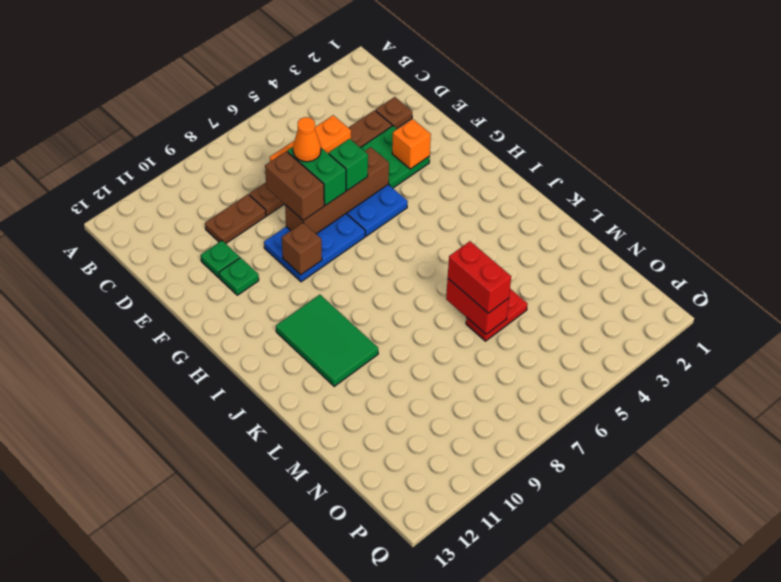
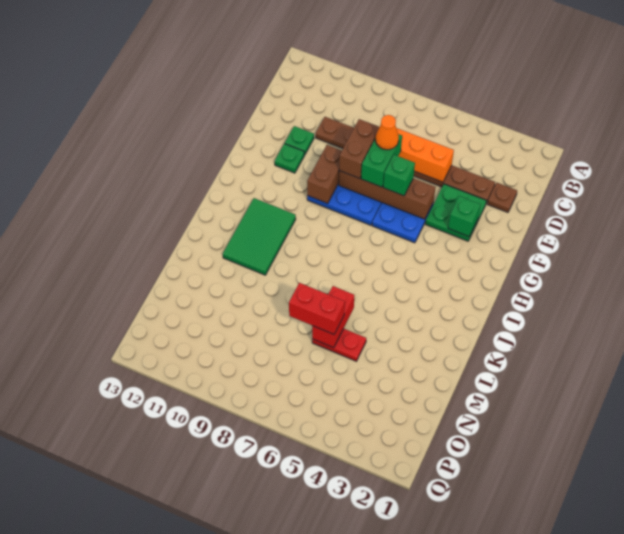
orange 1x1 brick [392,119,431,169] -> green 1x1 brick [448,196,480,237]
brown 1x1 brick [282,223,322,275] -> brown 1x2 brick [307,145,342,204]
red 1x2 brick [448,241,511,313] -> red 1x2 brick turned to [289,283,345,334]

